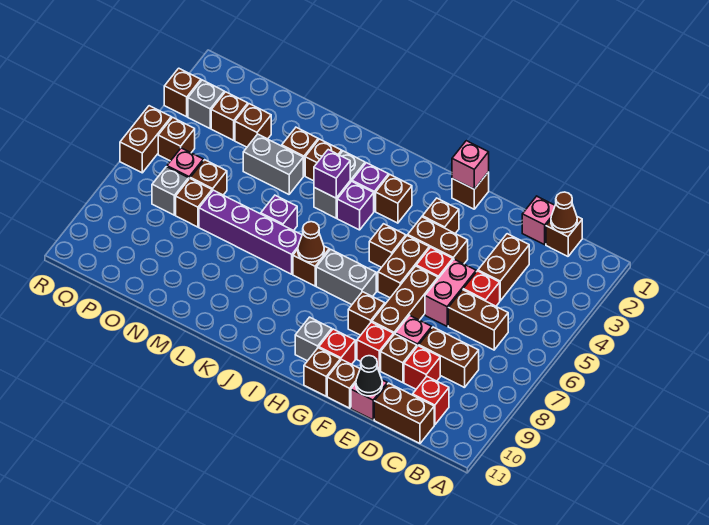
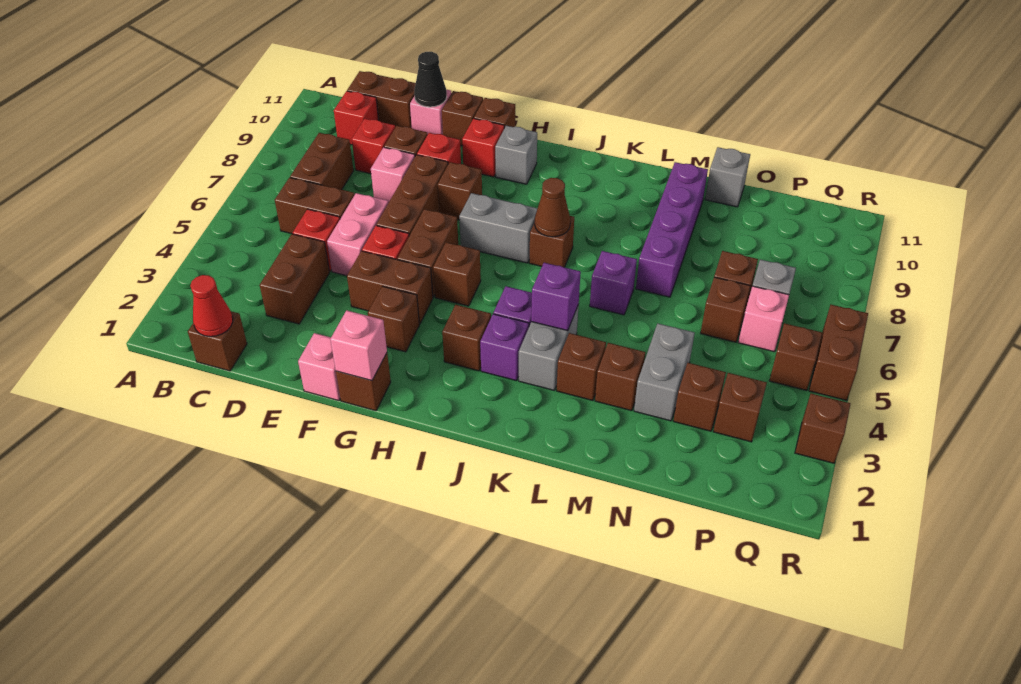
brown 1x1 cone [551,192,577,233] -> red 1x1 cone [190,275,233,337]
brown 1x2 brick [419,327,479,388] -> brown 1x2 brick turned to [290,133,353,190]
pink 1x1 brick [522,196,555,245] -> pink 1x1 brick moved to [298,333,340,401]
purple 1x4 brick [199,190,302,274] -> purple 1x4 brick turned to [636,162,708,297]
grey 1x2 brick [243,134,303,194] -> grey 1x2 brick turned to [634,324,694,421]
grey 1x1 brick [188,80,224,128] -> grey 1x1 brick moved to [705,147,750,207]

